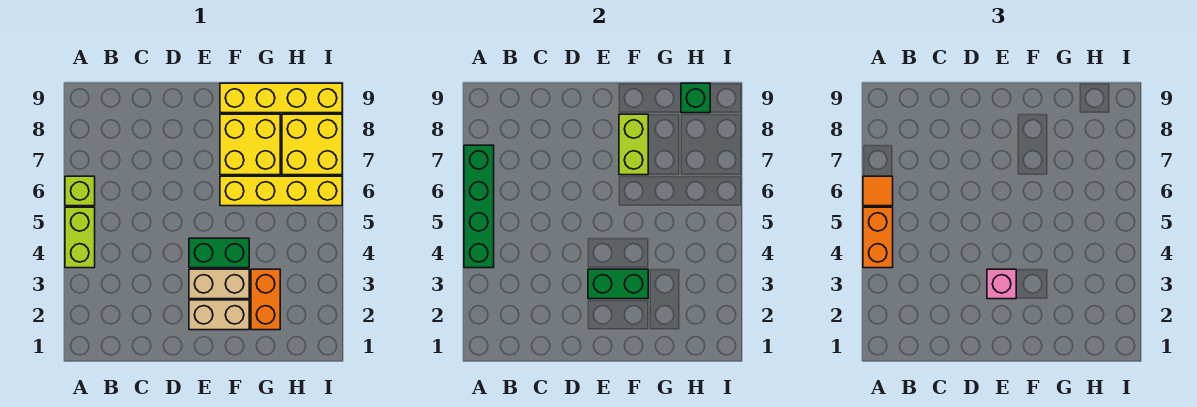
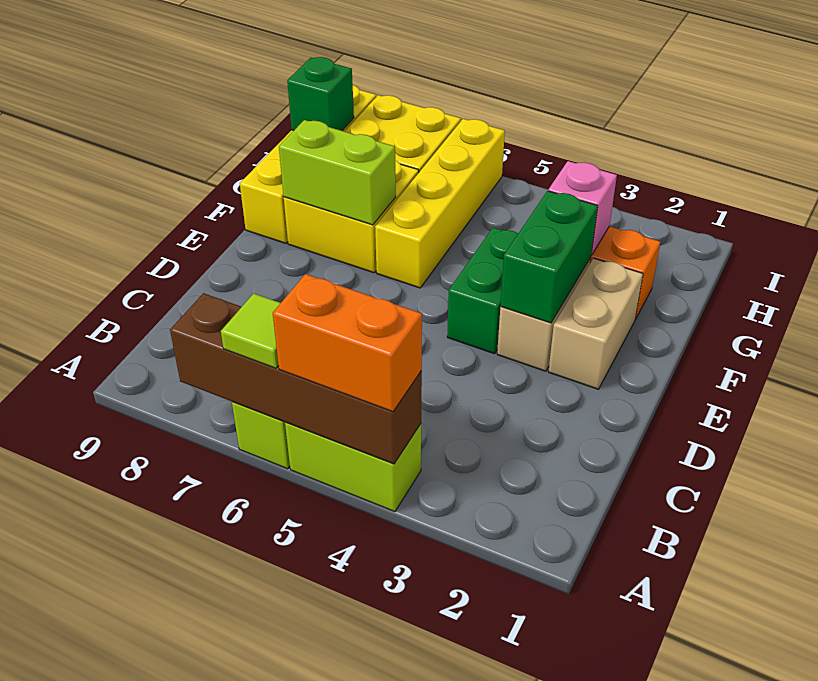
green 1x4 brick [464,145,494,268] -> brown 1x4 brick [170,293,422,464]
orange 1x1 tile [863,176,893,206] -> lime 1x1 tile [221,293,280,368]
pink 1x1 brick [987,269,1016,299] -> pink 1x1 brick moved to [548,161,617,255]

